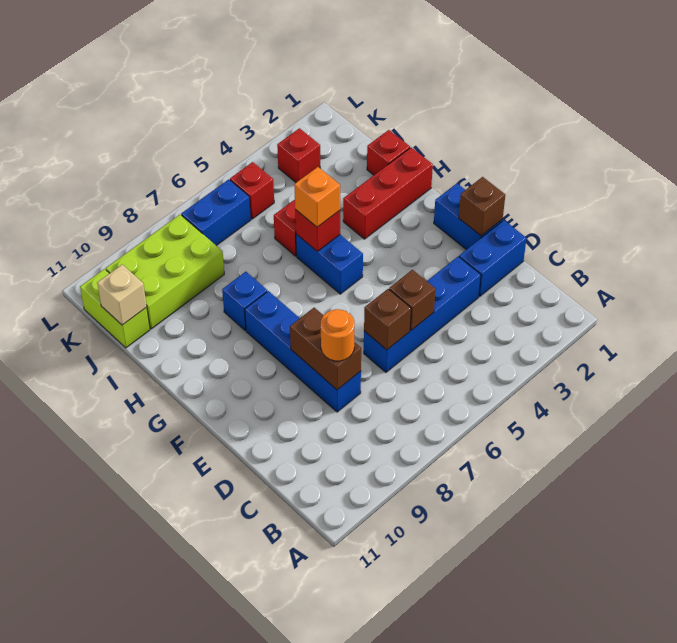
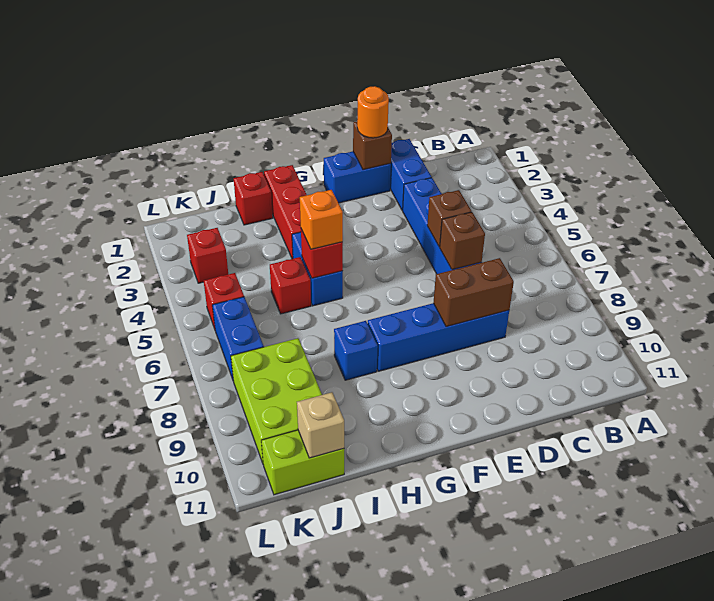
orange 1x1 round brick [321,309,355,361] -> orange 1x1 round brick moved to [357,86,389,138]
blue 1x2 brick [296,234,363,294] -> blue 1x2 brick turned to [292,232,343,306]

